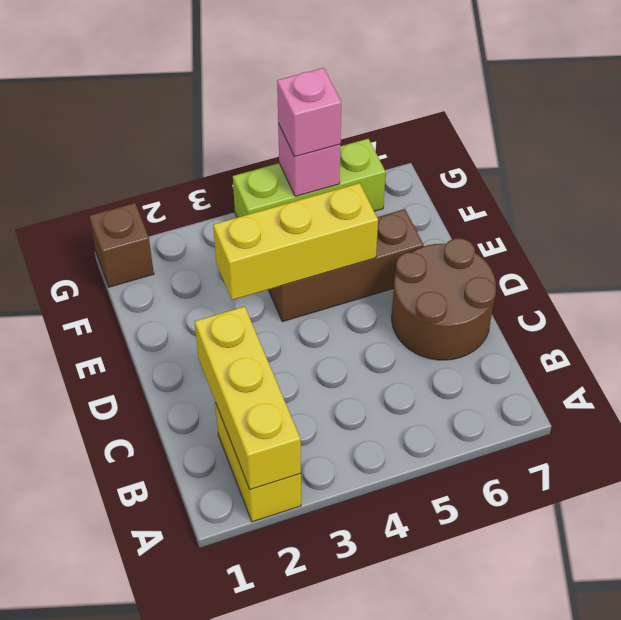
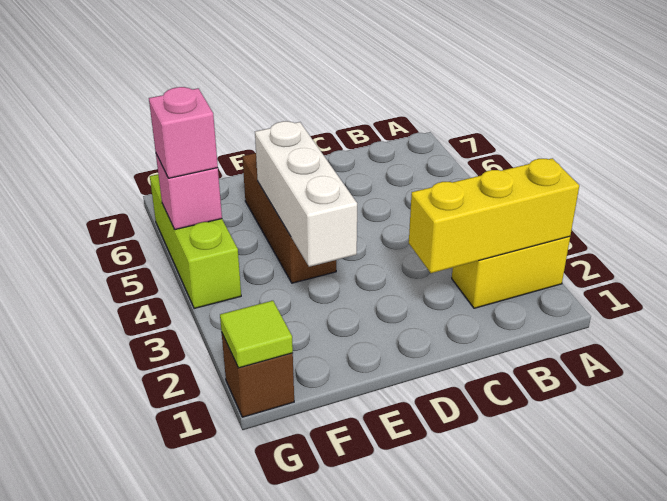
brown 2x2 round brick [392,238,496,360] -> none
yellow 1x3 brick [213,183,378,300] -> white 1x3 brick [255,121,357,267]
none -> lime 1x1 tile [220,301,293,368]

